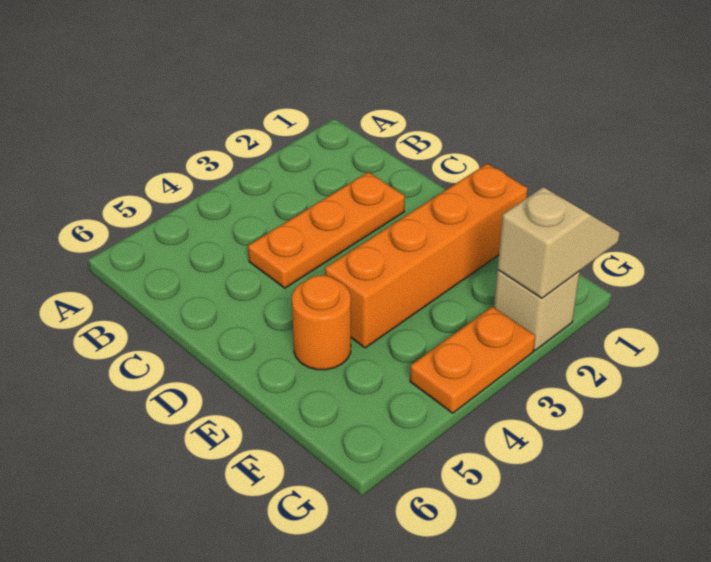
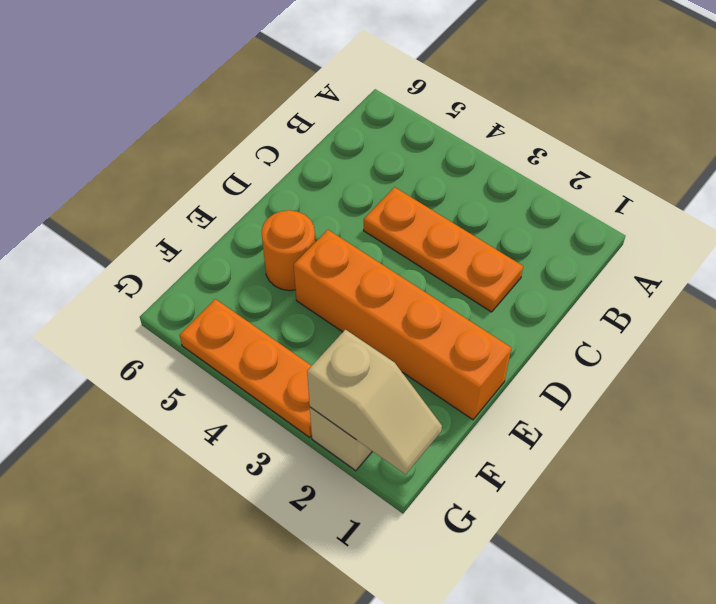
orange 1x2 plate [410,307,535,413] -> orange 1x3 plate [180,299,312,437]

